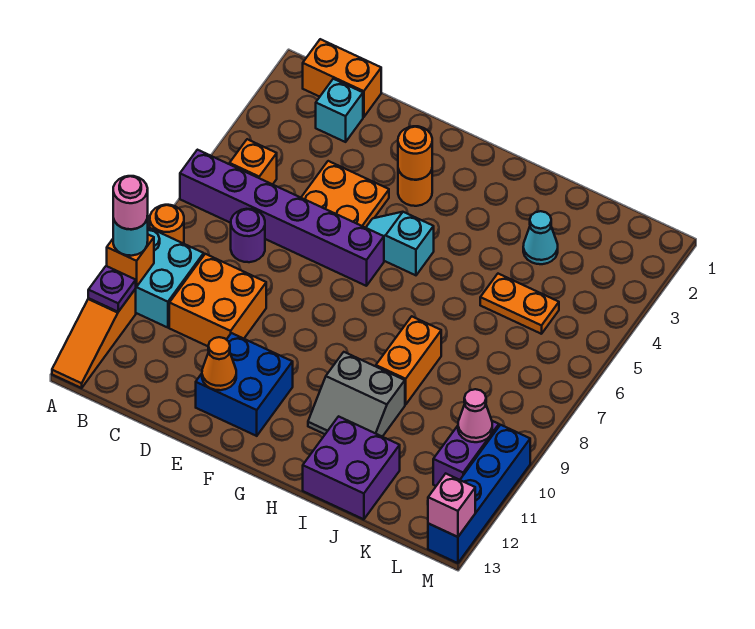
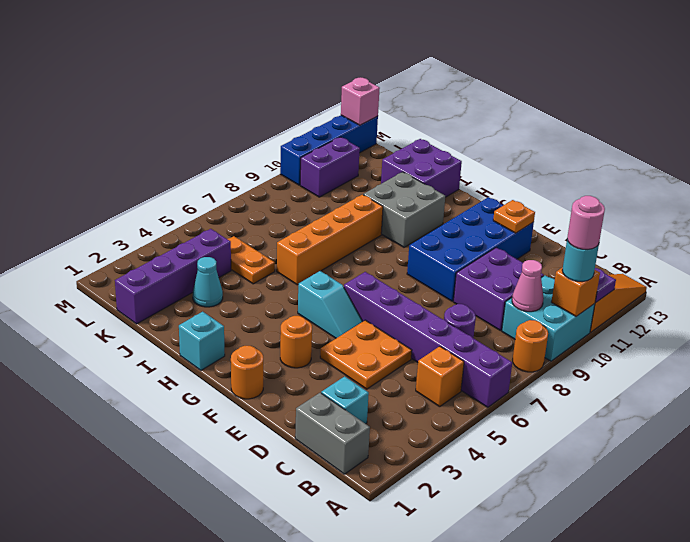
orange 1x2 brick [303,39,381,117] -> grey 1x2 brick [295,393,370,474]
orange 2x2 brick [169,254,266,346] -> purple 2x2 brick [453,248,544,331]
blue 2x2 brick [196,333,293,436] -> blue 2x4 brick [407,197,534,301]
orange 1x1 cone [202,337,236,390] -> orange 1x1 plate [493,200,535,233]
orange 1x1 round brick [398,126,432,180] -> orange 1x1 round brick moved to [231,346,263,399]
none -> cyan 1x1 brick [179,312,225,370]
grey 2x2 slope [308,352,405,437] -> grey 2x2 brick [363,172,445,247]
orange 1x2 brick [376,316,441,405] -> orange 1x4 brick [277,195,383,285]
none -> purple 1x4 brick [115,229,231,324]
pink 1x1 cone [458,389,492,442] -> pink 1x1 cone moved to [512,260,544,312]

